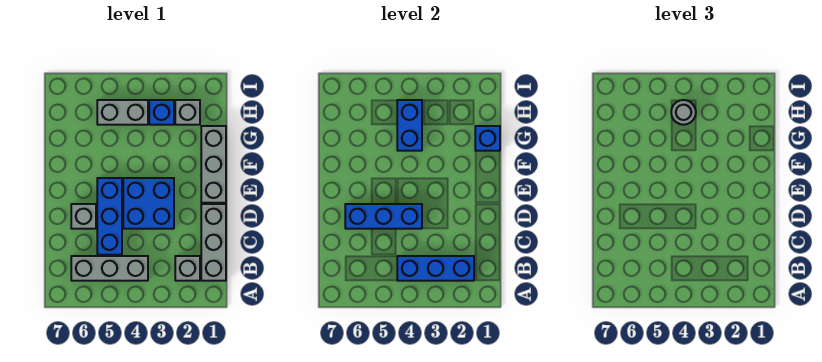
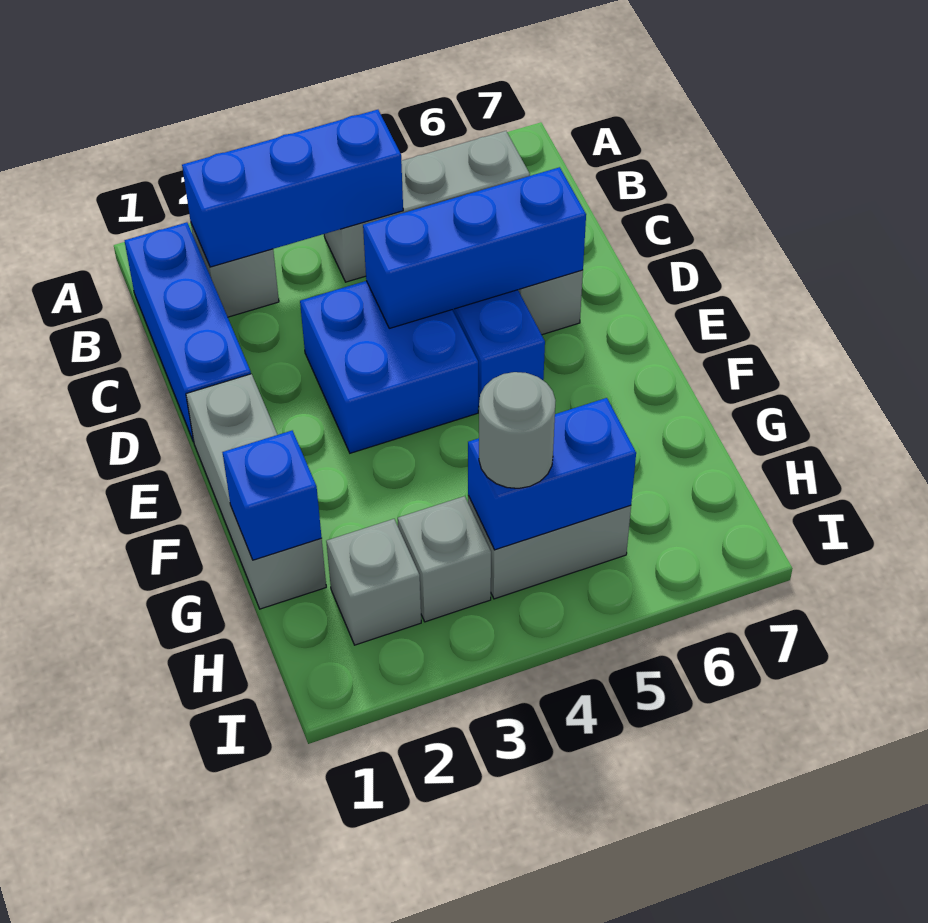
grey 1x3 brick [201,204,226,281] -> blue 1x3 brick [125,222,251,442]
blue 1x2 brick [397,100,422,151] -> blue 1x2 brick turned to [468,398,636,550]
blue 1x1 brick [149,100,174,125] -> grey 1x1 brick [398,496,491,622]

